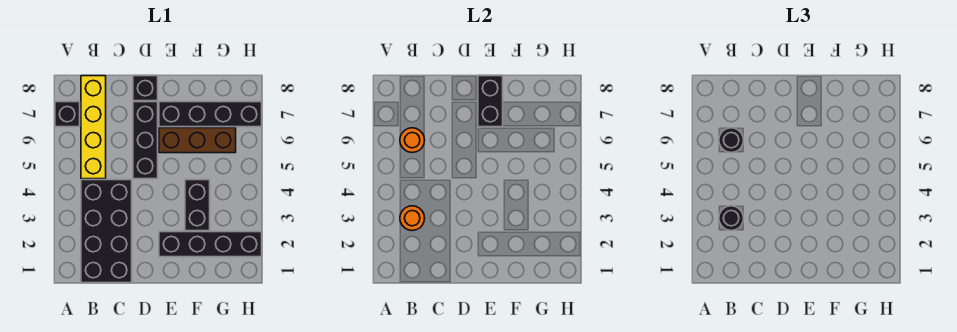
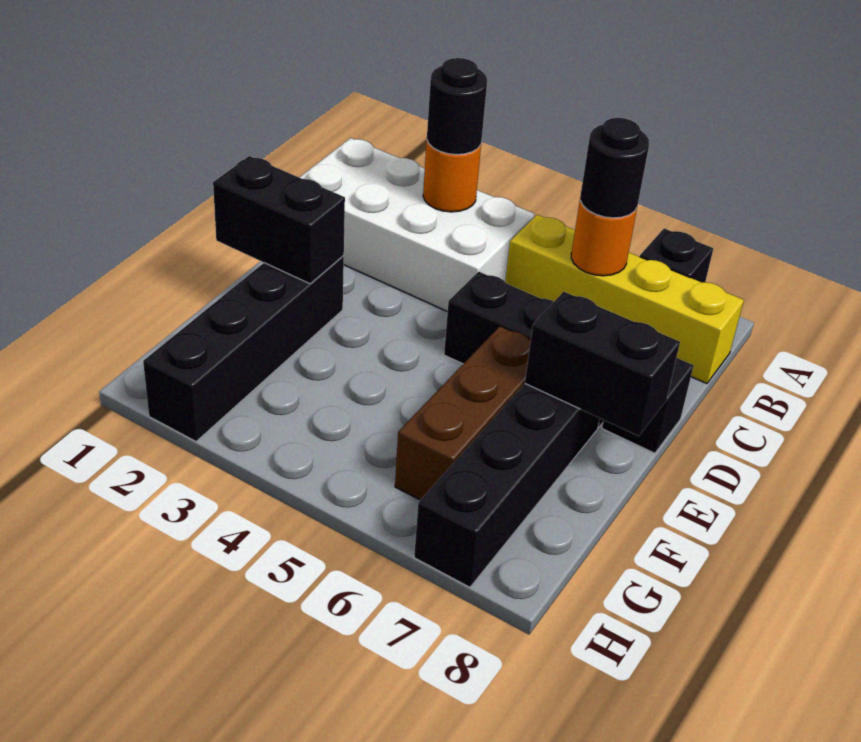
black 2x4 brick [81,180,132,283] -> white 2x4 brick [299,138,535,312]
black 1x2 brick [185,180,210,231] -> black 1x2 brick moved to [213,156,345,284]

